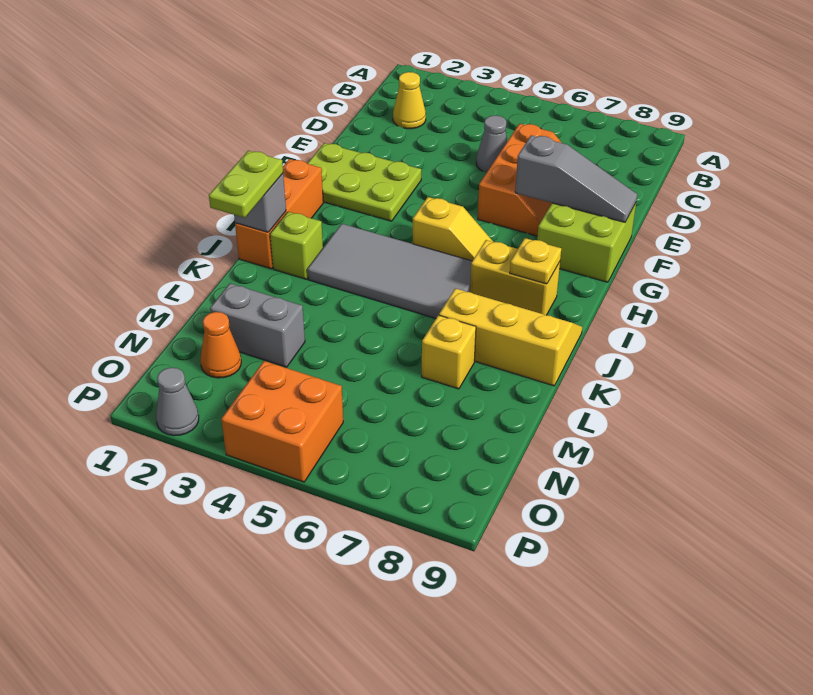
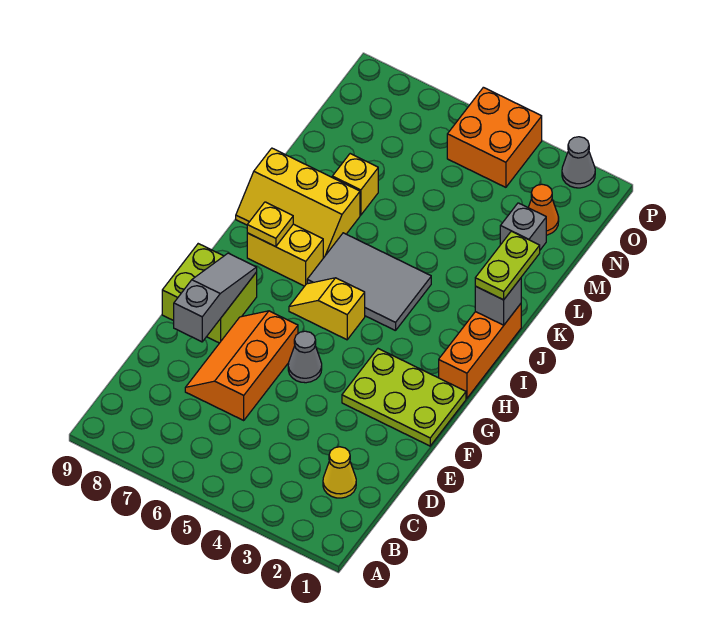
grey 1x1 cone [476,115,507,173] -> grey 1x1 cone moved to [288,331,322,383]
grey 1x3 slope [515,135,637,222] -> grey 1x3 slope turned to [174,253,257,342]
grey 2x4 tile [308,224,472,318] -> grey 2x3 tile [307,233,431,331]
lime 1x1 brick [270,212,323,279] -> none
grey 1x2 brick [210,283,305,367] -> grey 1x1 brick [500,203,546,250]

